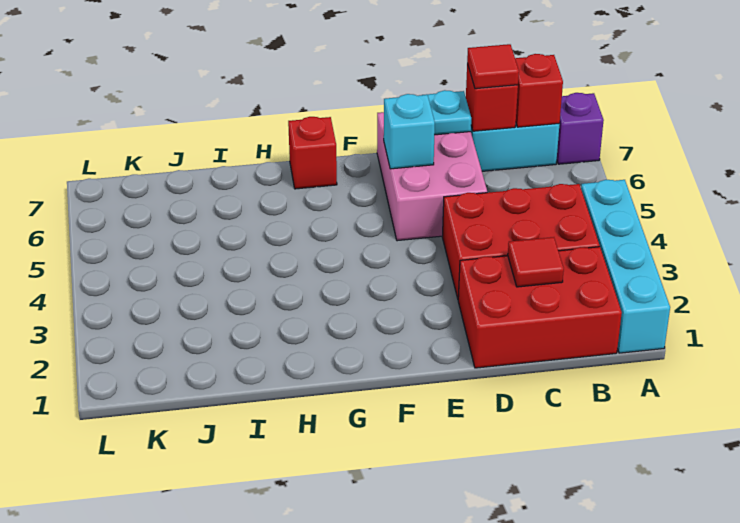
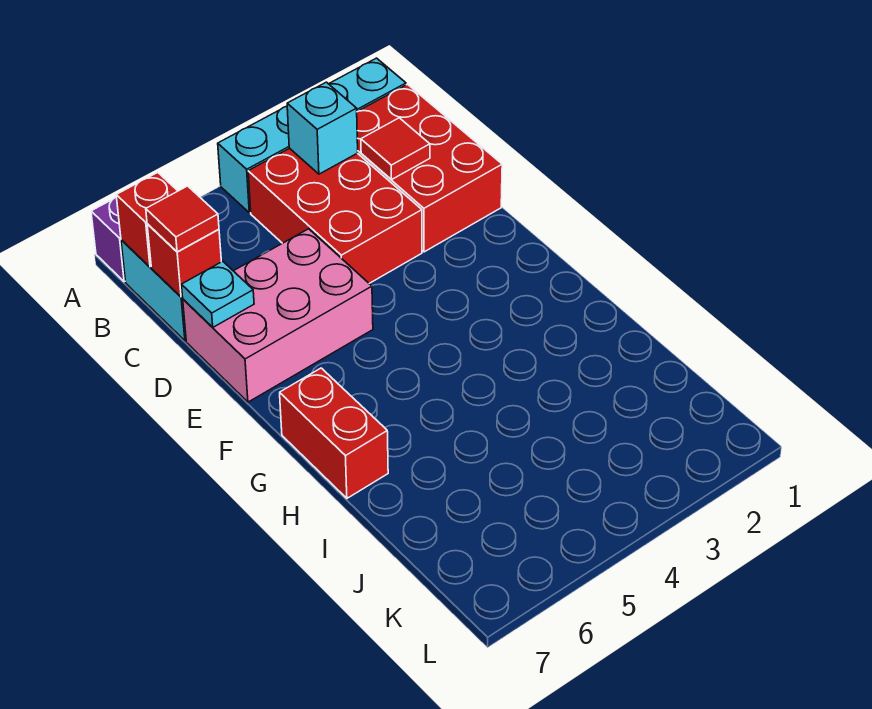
cyan 1x1 brick [384,94,435,169] -> cyan 1x1 brick moved to [287,82,358,174]
red 1x1 brick [288,117,337,189] -> red 1x2 brick [280,368,388,498]

